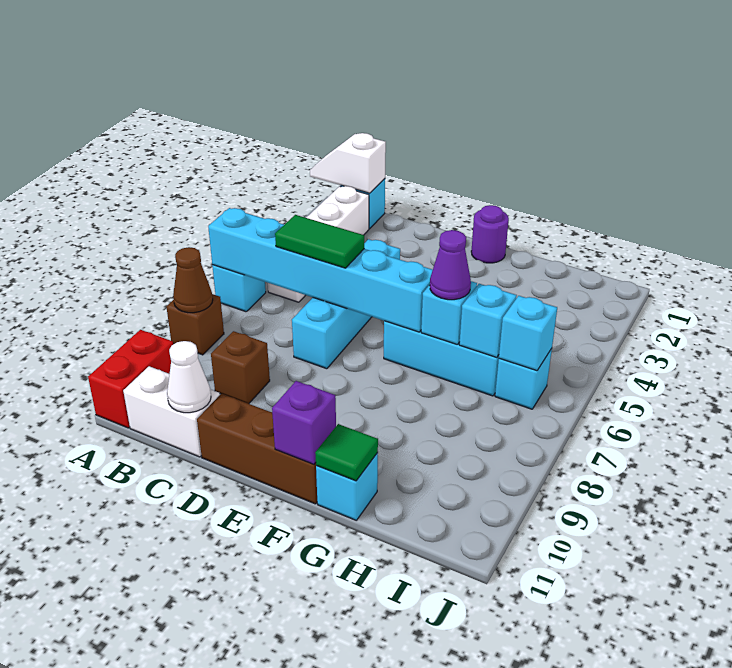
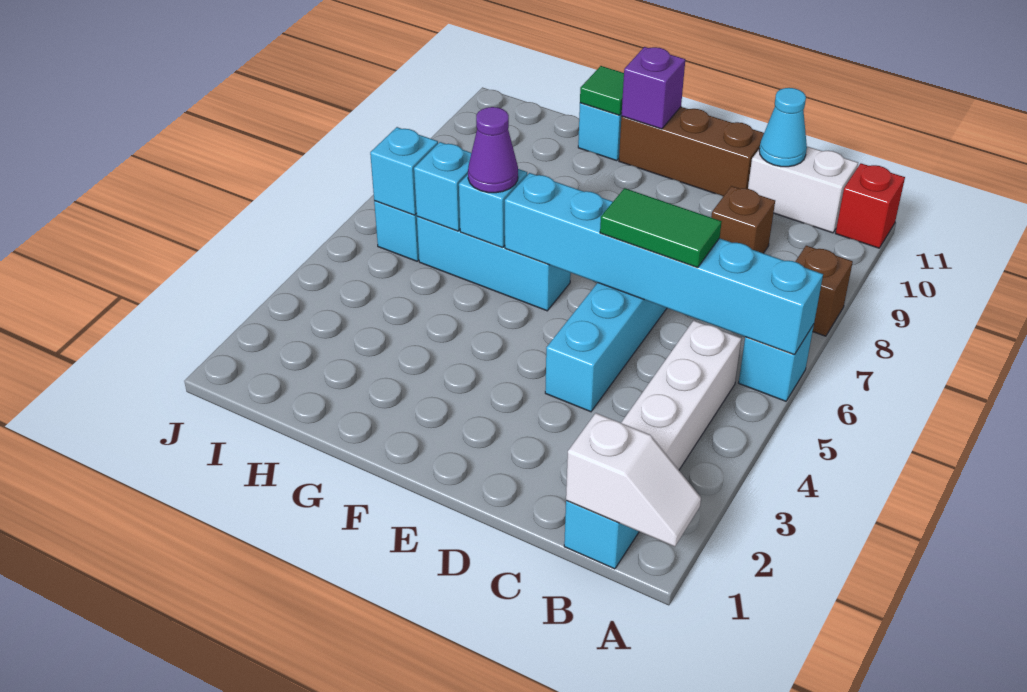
brown 1x1 cone [173,247,213,313] -> none
red 1x2 brick [88,330,173,428] -> red 1x1 brick [835,163,905,248]
white 1x1 cone [167,341,211,413] -> cyan 1x1 cone [759,88,807,167]
purple 1x1 round brick [471,205,509,263] -> none

